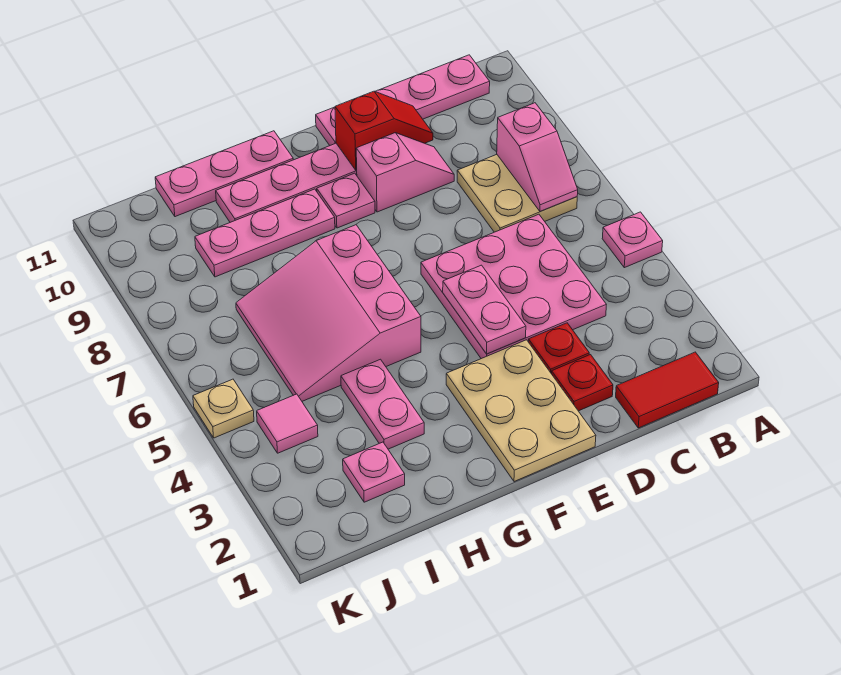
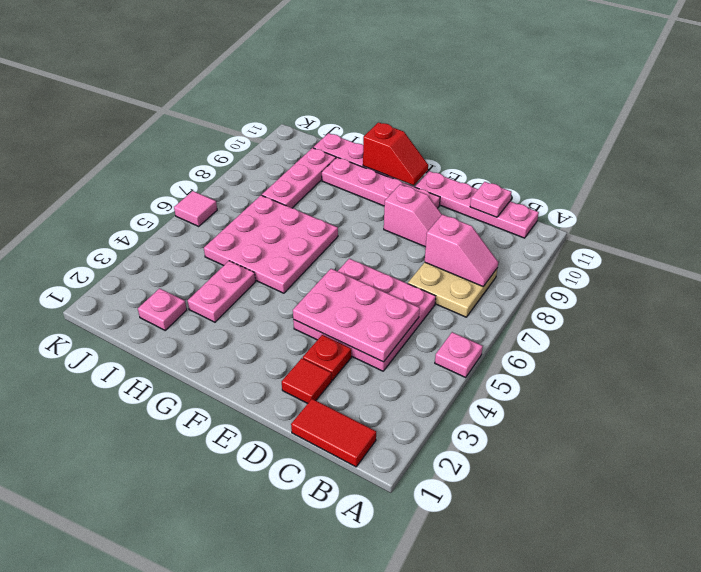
pink 1x2 slope [497,103,578,212] -> pink 1x2 slope turned to [425,214,498,286]
red 1x1 plate [552,355,613,411] -> red 1x1 tile [282,358,332,403]
red 1x2 slope [335,91,433,170] -> red 1x2 slope moved to [363,122,428,185]
tan 2x3 plate [446,340,596,482] -> none
pink 1x2 plate [443,265,526,354] -> pink 2x3 plate [293,269,420,362]
pink 1x1 plate [317,173,375,228] -> pink 1x1 plate moved to [470,182,511,217]
pink 3x3 slope [236,225,421,401] -> pink 3x3 plate [204,195,338,293]
pink 1x3 plate [195,189,335,277] -> pink 1x3 plate turned to [262,148,336,208]
pink 1x1 tile [257,394,318,453] -> pink 1x1 tile moved to [174,191,217,226]
tan 1x1 plate [193,379,254,438] -> none

